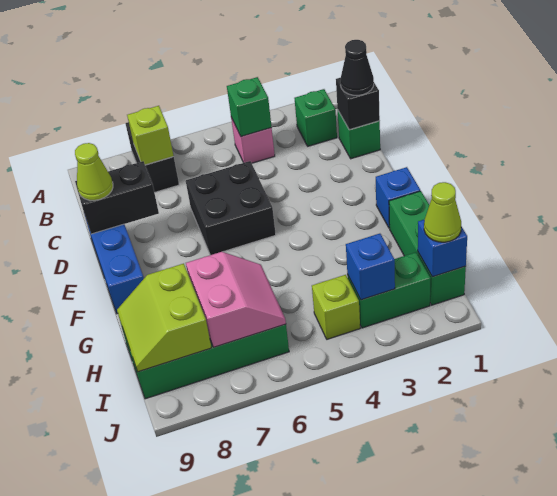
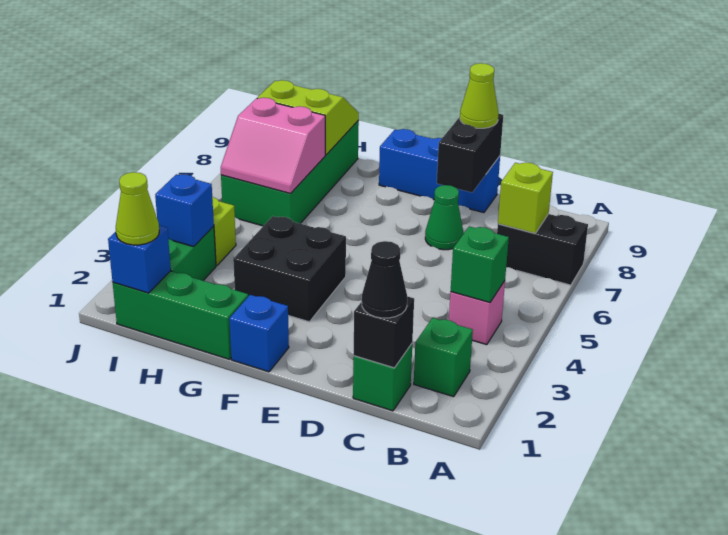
black 2x2 brick [186,161,276,255] -> black 2x2 brick moved to [233,216,346,322]
none -> green 1x1 cone [425,185,464,250]

